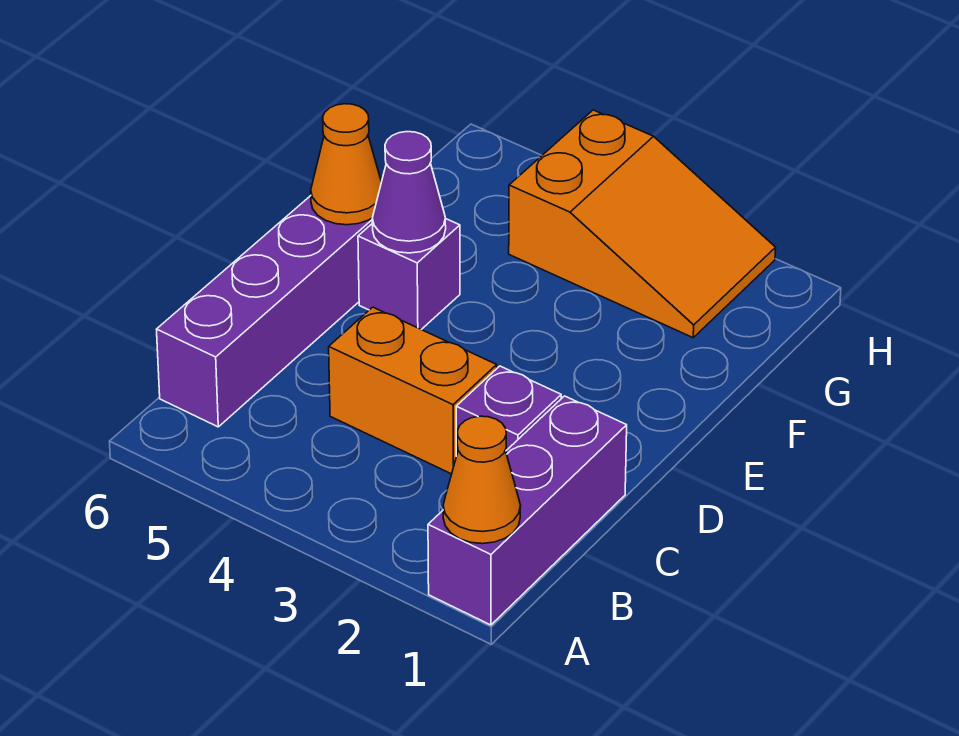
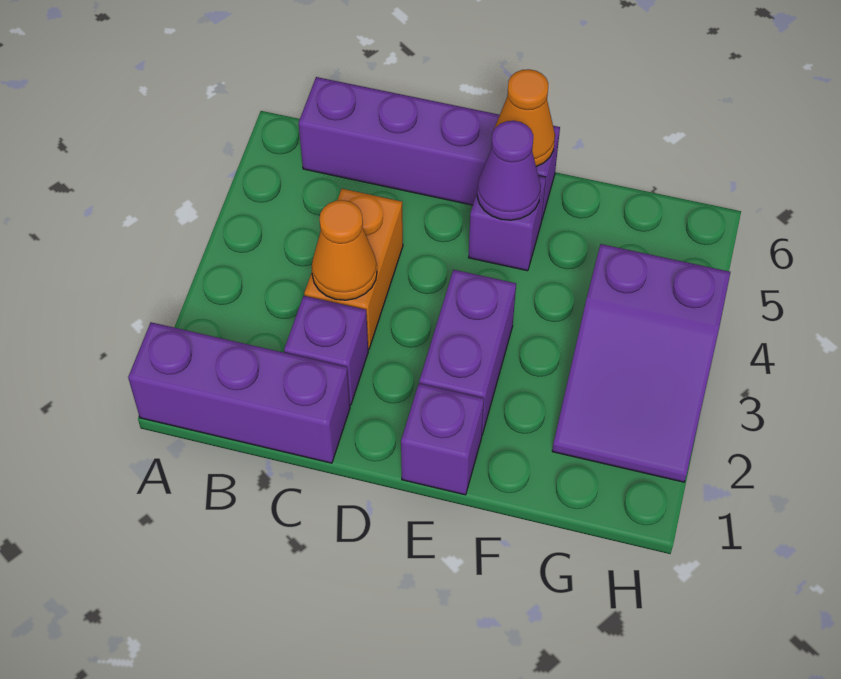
orange 1x1 cone [443,416,521,544] -> orange 1x1 cone moved to [312,200,377,300]
none -> purple 1x1 brick [401,384,484,495]
none -> purple 1x2 brick [419,270,516,434]
orange 2x3 slope [509,110,776,338] -> purple 2x3 slope [552,244,730,482]

